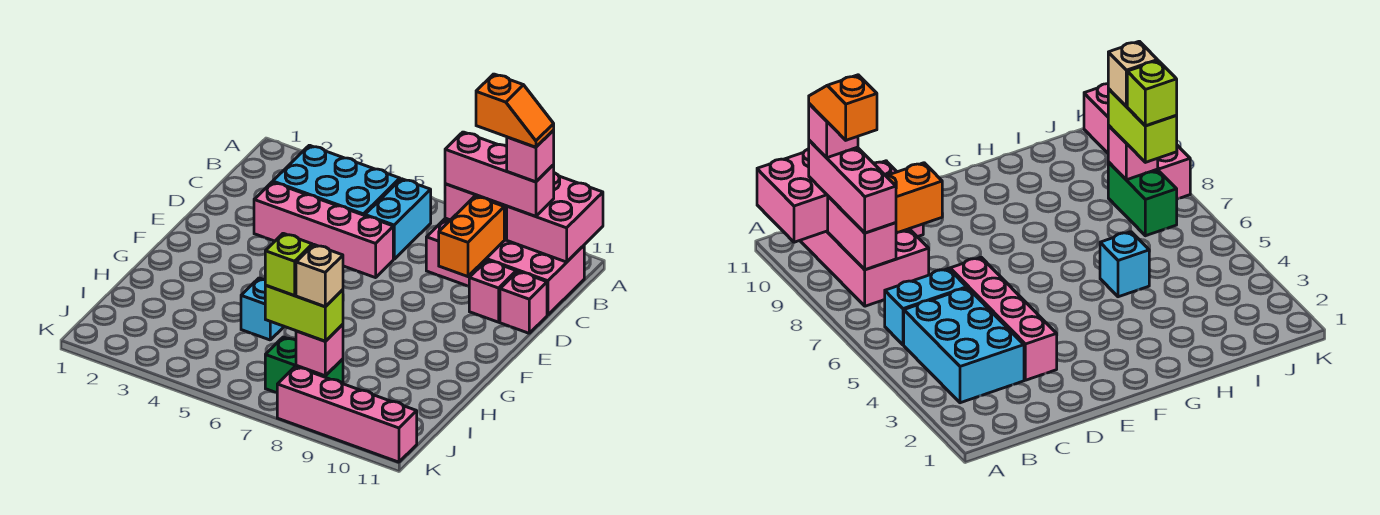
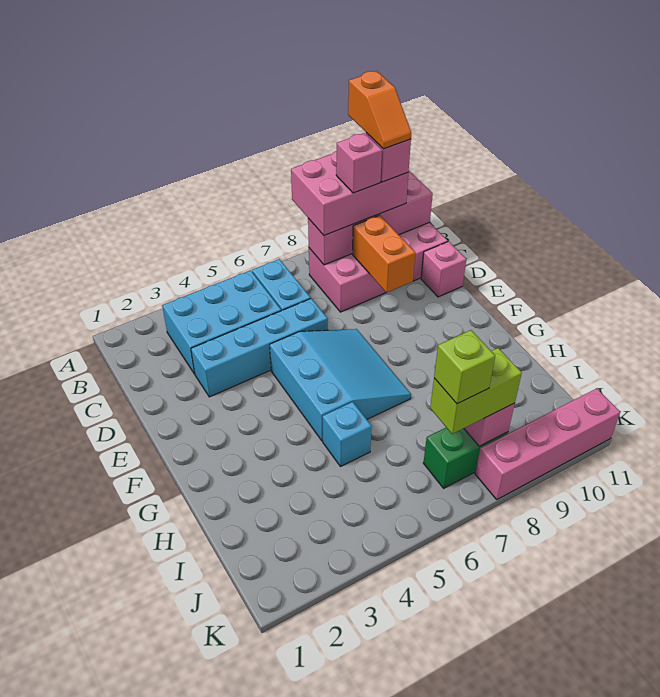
pink 1x3 brick [445,132,554,216] -> pink 2x3 brick [291,151,408,235]
orange 1x2 slope [476,74,554,147] -> orange 1x2 slope turned to [348,71,411,149]
pink 1x4 brick [254,182,393,278] -> cyan 1x4 brick [191,298,328,397]
pink 1x1 brick [469,260,516,322] -> pink 1x1 brick moved to [336,133,382,193]
none -> cyan 3x3 slope [270,329,411,441]
tan 1x1 brick [296,245,343,307] -> none

